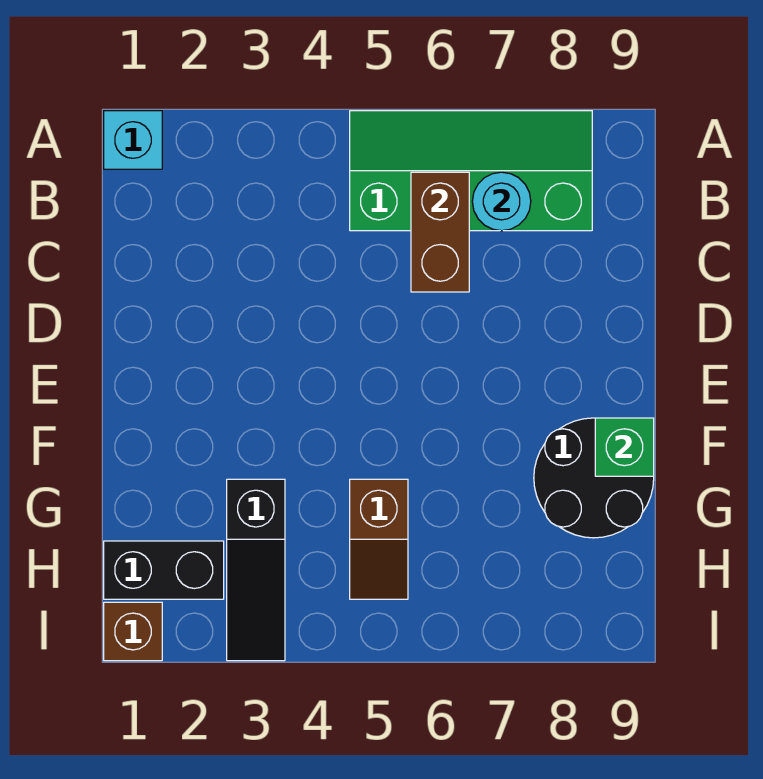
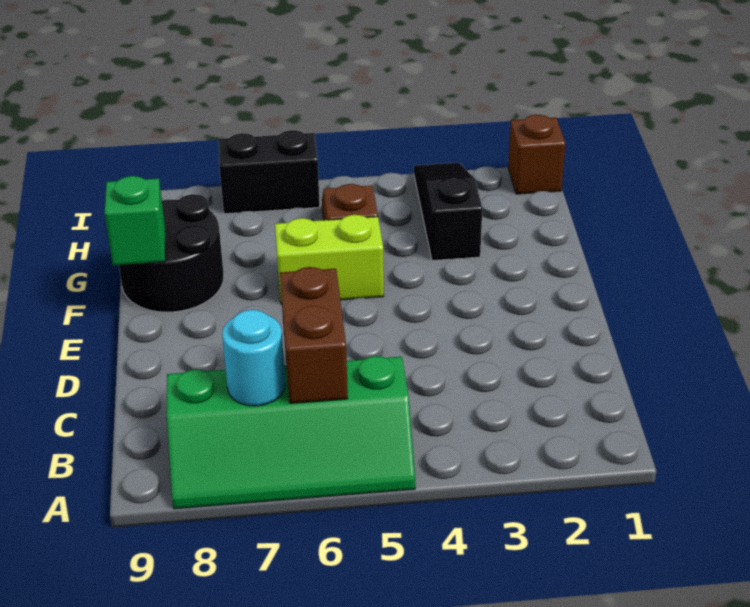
cyan 1x1 brick [104,111,162,169] -> none
none -> lime 1x2 brick [275,215,384,304]
black 1x2 brick [104,541,224,599] -> black 1x2 brick moved to [218,130,320,214]

